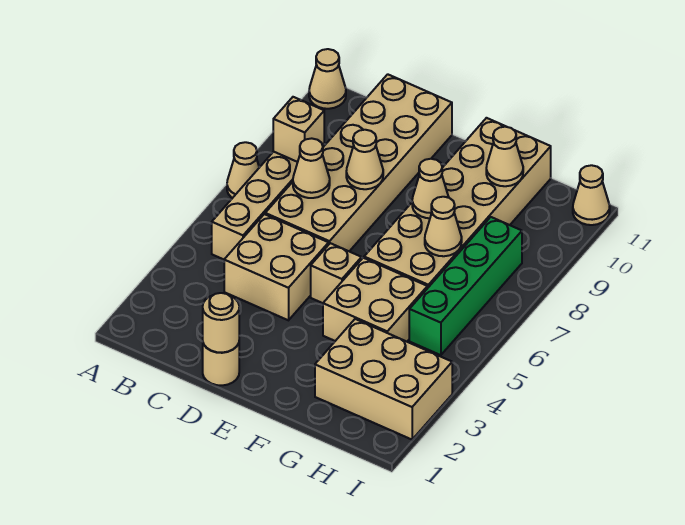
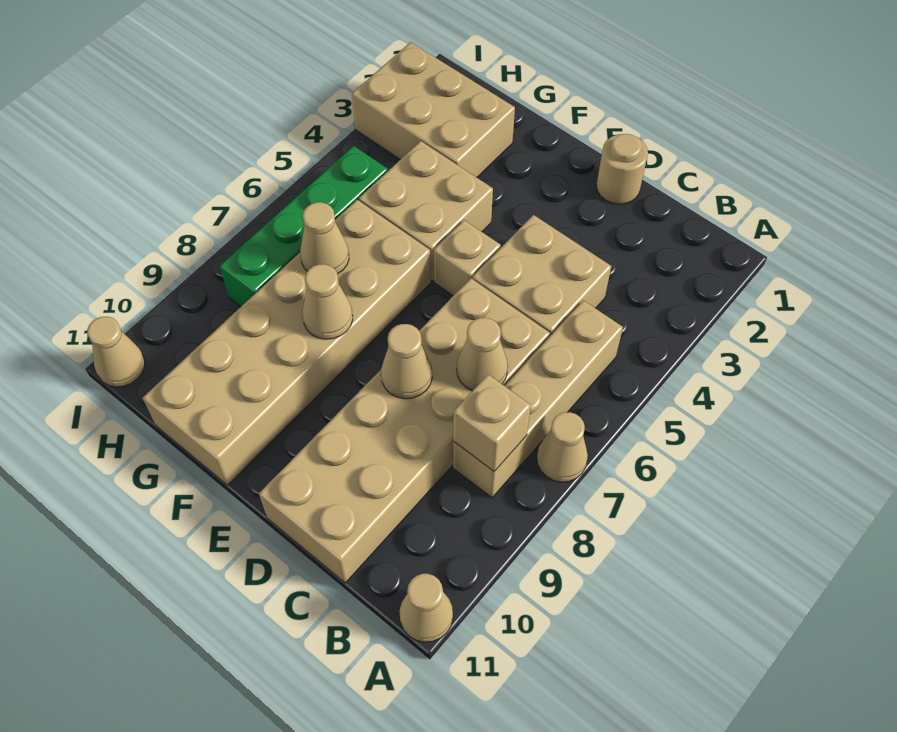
tan 1x1 round brick [203,293,239,353] -> none
tan 1x1 cone [486,127,523,186] -> none

